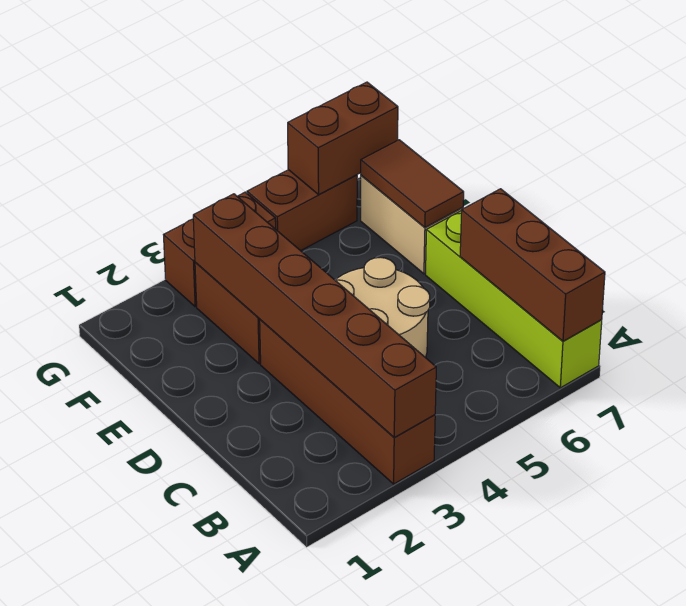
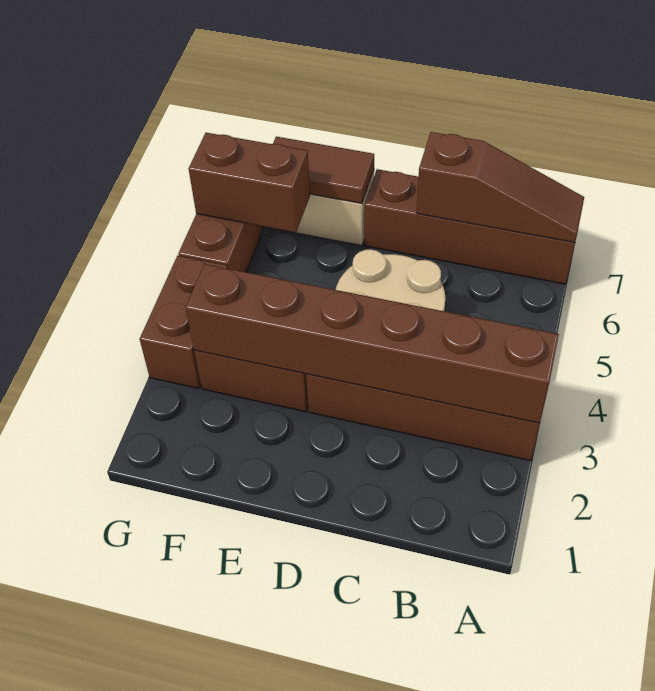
lime 1x4 brick [426,211,602,388] -> brown 1x4 brick [364,169,575,284]
brown 1x3 brick [460,189,605,341] -> brown 1x3 slope [417,132,584,243]
brown 1x2 brick [288,82,398,195] -> brown 1x2 brick turned to [189,133,310,233]

